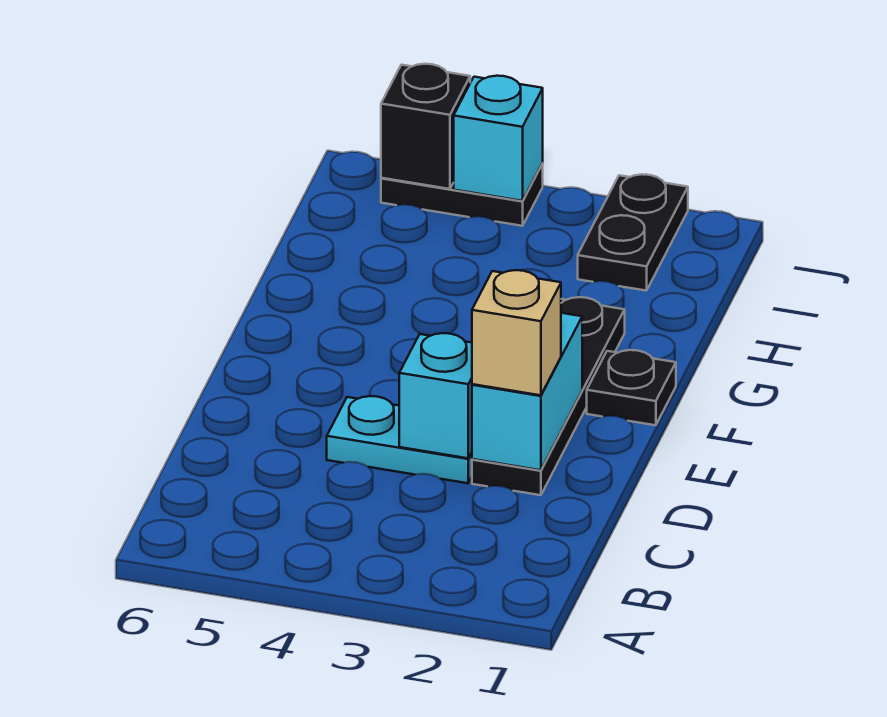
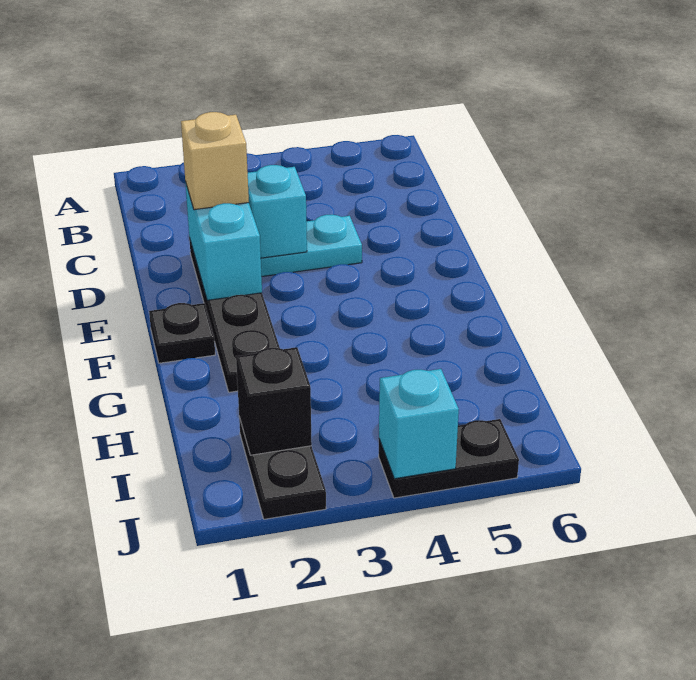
black 1x1 brick [381,64,470,189] -> black 1x1 brick moved to [236,347,312,455]

